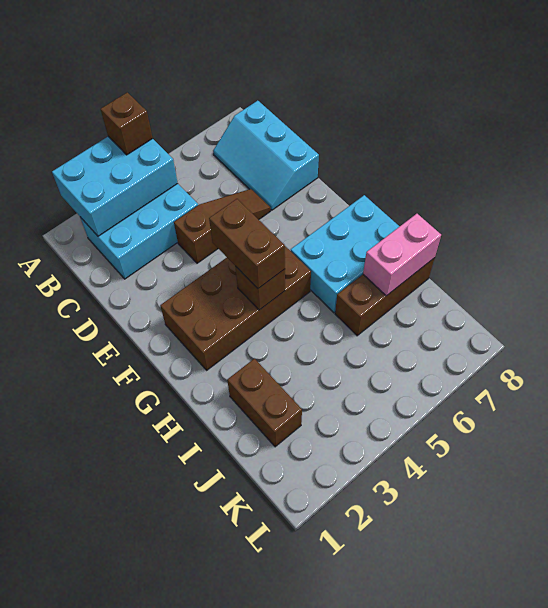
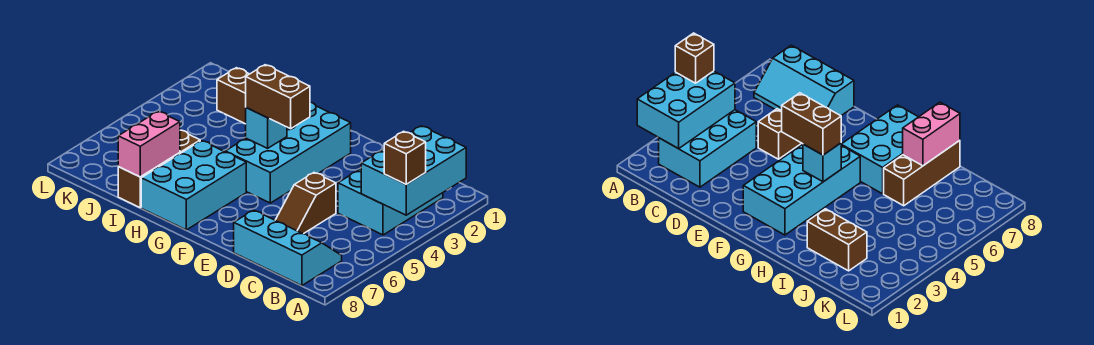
brown 1x3 slope [174,189,271,263] -> brown 1x2 slope [275,173,336,234]
brown 2x4 brick [160,246,311,370] -> cyan 2x4 brick [225,102,351,203]
brown 1x1 brick [235,266,285,310] -> cyan 1x1 brick [246,108,287,148]

